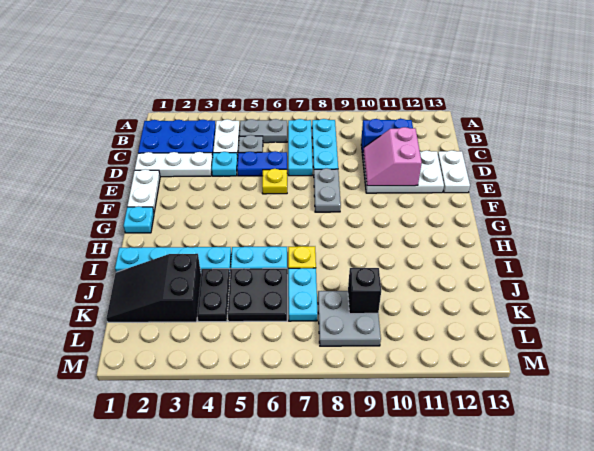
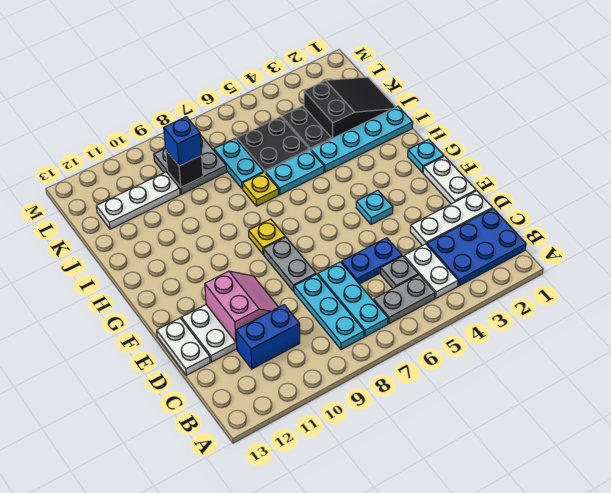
cyan 1x1 plate [212,152,238,176] -> cyan 1x1 plate moved to [356,190,393,225]
yellow 1x1 plate [262,169,287,194] -> yellow 1x1 plate moved to [249,219,285,254]
none -> blue 1x1 brick [164,117,202,166]
none -> white 1x3 plate [96,172,180,229]

